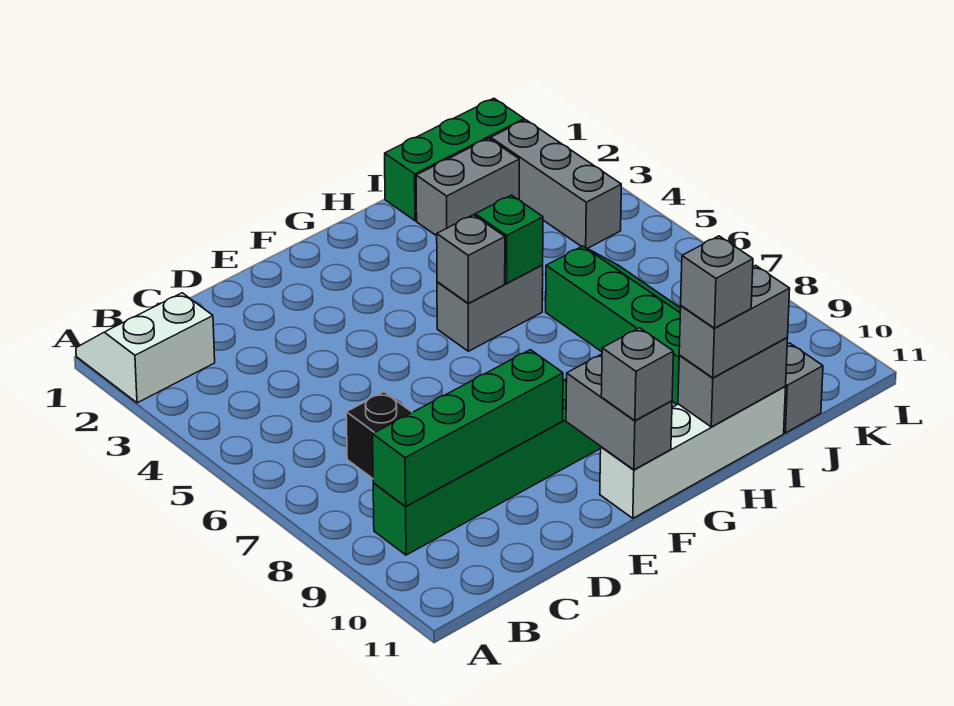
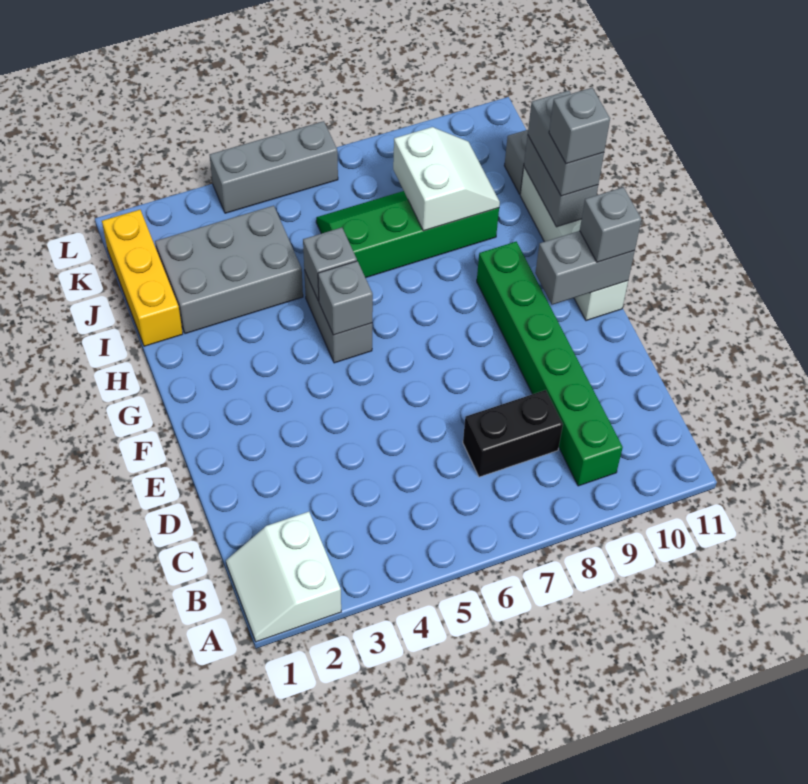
green 1x4 brick [373,350,563,506] -> none
green 1x1 brick [475,195,543,283] -> grey 1x1 brick [303,228,357,301]
green 1x3 brick [385,98,524,221] -> yellow 1x3 brick [102,210,183,346]
grey 1x2 brick [416,138,519,236] -> grey 2x3 brick [155,206,303,334]
none -> white 2x2 slope [393,127,500,231]
grey 1x3 brick [491,120,621,248] -> grey 1x3 brick moved to [210,121,338,213]

